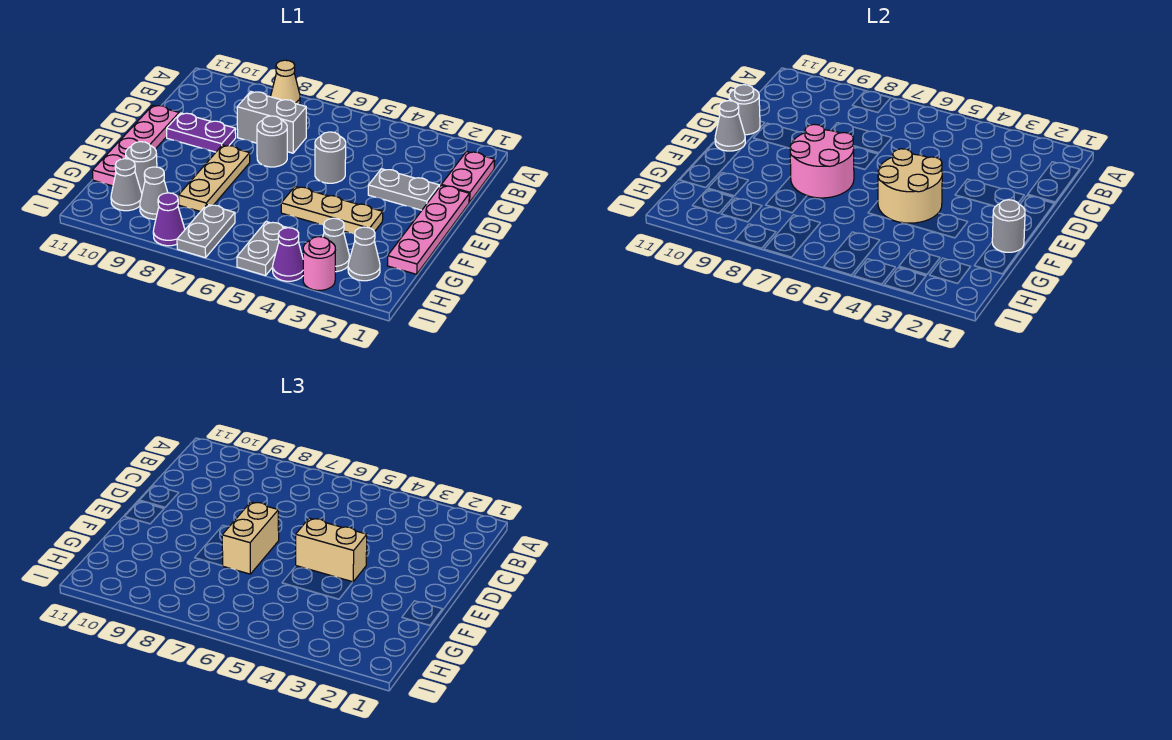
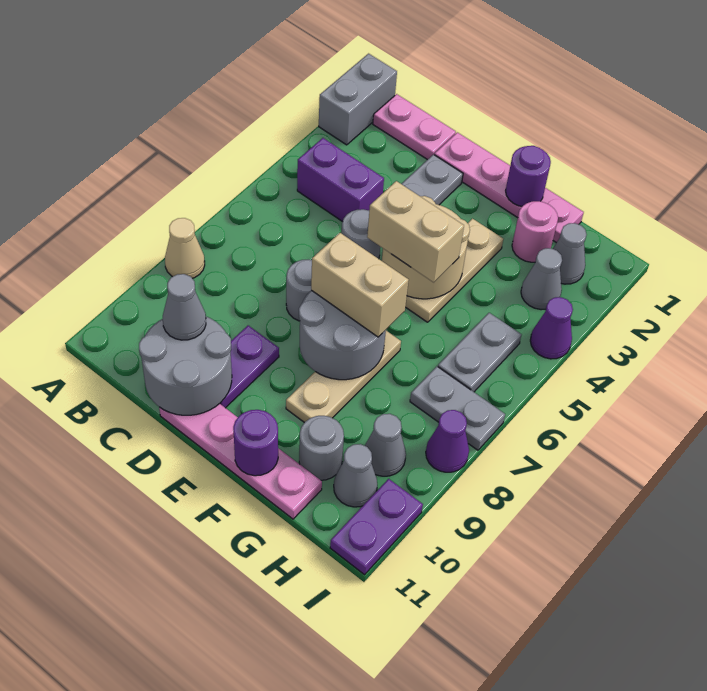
none -> purple 1x2 brick [297,138,384,222]
grey 1x2 brick [237,92,306,153] -> grey 1x2 brick moved to [319,54,397,145]
grey 1x1 round brick [729,85,760,135] -> grey 2x2 round brick [139,317,232,415]
tan 1x2 brick [296,518,367,582] -> tan 1x2 brick turned to [367,181,464,282]
pink 2x2 round brick [790,124,854,198] -> grey 2x2 round brick [299,290,386,380]
tan 1x3 plate [179,145,250,212] -> tan 1x3 plate turned to [286,331,401,423]
grey 1x1 cone [715,101,745,151] -> grey 1x1 cone moved to [163,274,206,340]
grey 1x1 round brick [992,200,1025,252] -> purple 1x1 round brick [506,146,551,206]
none -> purple 1x1 round brick [233,410,278,476]
grey 1x2 plate [237,222,287,276] -> grey 1x2 plate turned to [438,313,522,392]
pink 1x1 round brick [303,237,335,290] -> pink 1x1 round brick moved to [512,201,558,262]
none -> purple 1x2 plate [330,479,423,575]

